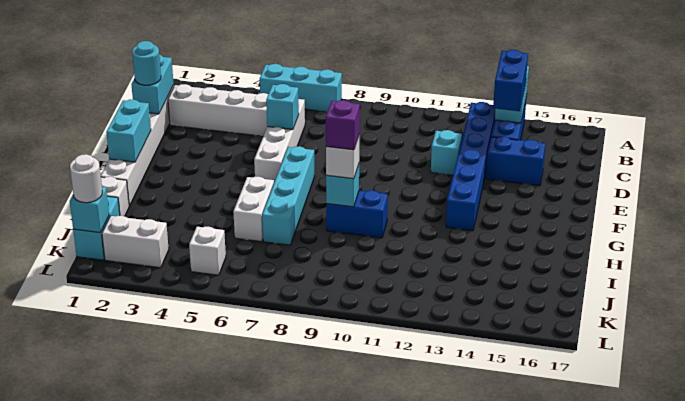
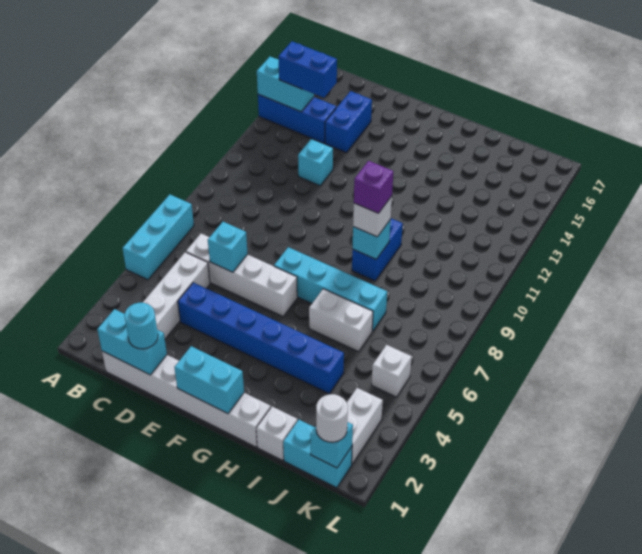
blue 1x6 brick [446,102,495,231] -> blue 1x6 brick moved to [178,282,344,393]

